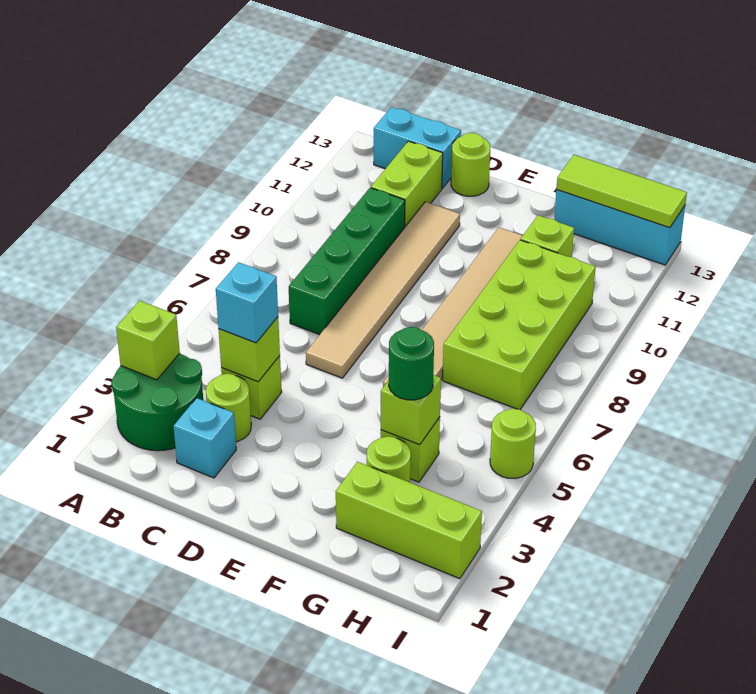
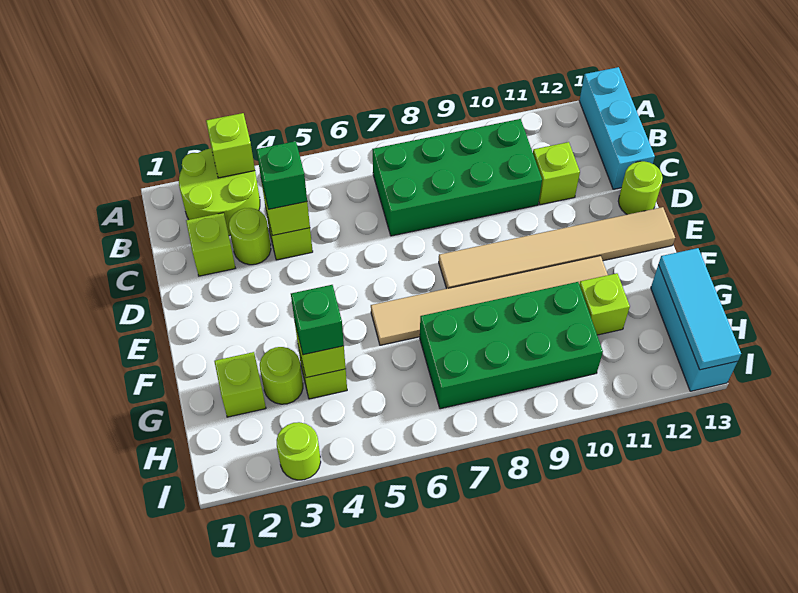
green 2x2 round brick [111,353,203,451] -> lime 2x2 round brick [179,148,260,236]
cyan 1x2 brick [374,107,461,188] -> cyan 1x3 brick [579,67,655,189]
cyan 1x1 brick [174,398,236,478] -> lime 1x1 brick [186,213,235,276]
cyan 1x1 brick [216,262,278,343] -> green 1x1 brick [256,141,307,209]
green 1x4 brick [289,188,405,335] -> green 2x4 brick [372,119,542,236]
lime 1x2 brick [371,141,443,226] -> lime 1x1 brick [533,142,580,205]
tan 1x6 tile [306,202,460,378] -> tan 1x6 tile moved to [439,207,675,289]
lime 1x3 brick [336,462,482,579] -> lime 1x1 brick [214,352,266,417]
green 1x1 round brick [389,327,434,400] -> green 1x1 brick [291,285,344,355]
lime 2x4 brick [443,240,596,410] -> green 2x4 brick [420,282,603,409]
lime 1x3 tile [557,155,687,228] -> cyan 1x3 tile [659,248,741,370]
lime 1x1 round brick [490,409,536,479] -> lime 1x1 round brick moved to [277,422,321,480]

